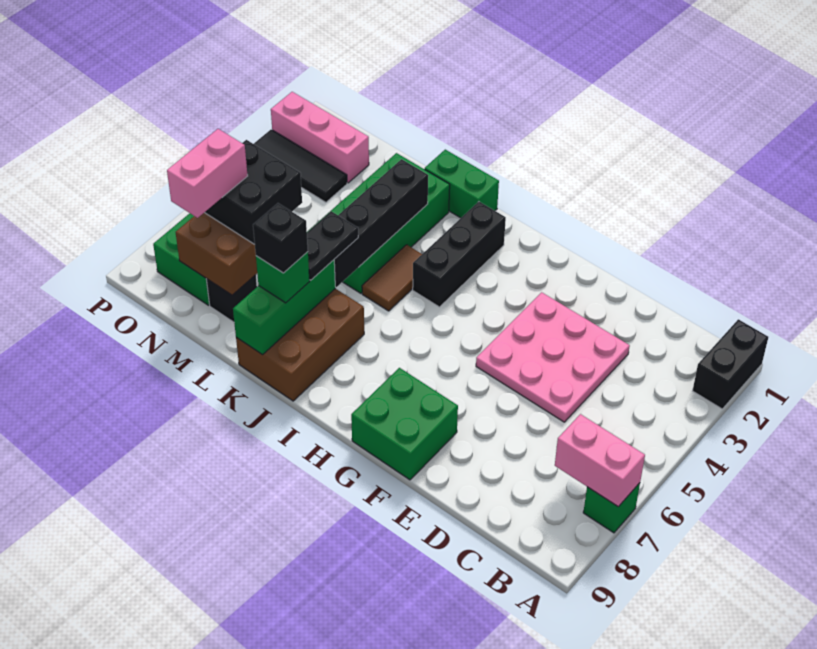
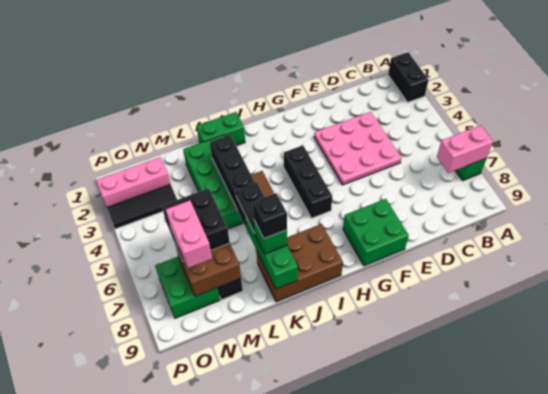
black 1x3 brick [413,202,506,307] -> black 1x3 brick moved to [284,145,332,218]
brown 2x3 brick [236,289,364,401] -> brown 2x3 brick turned to [256,224,343,302]

